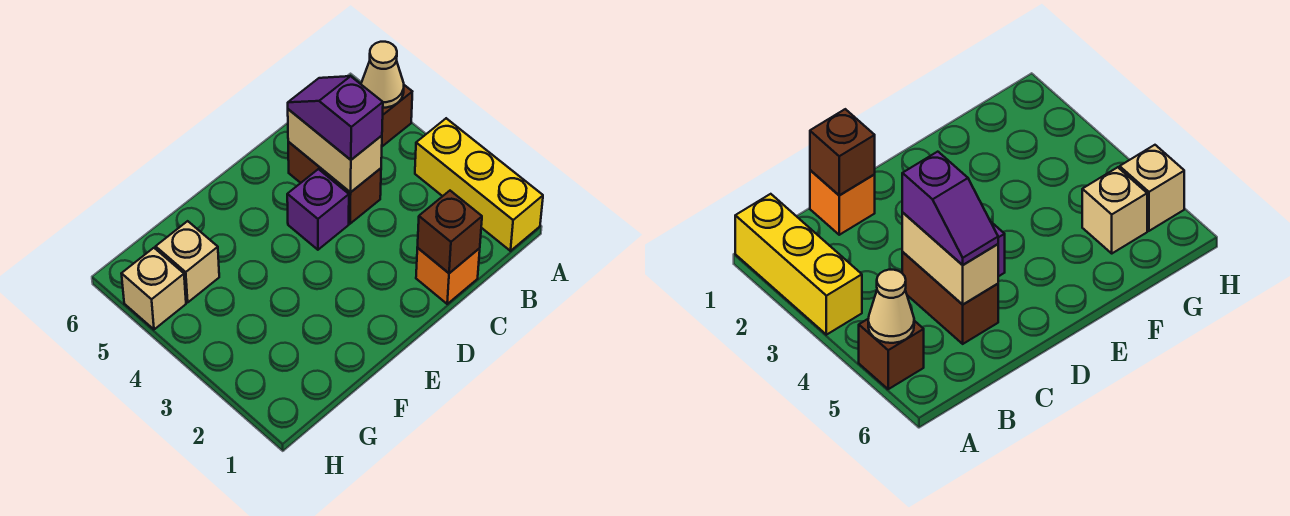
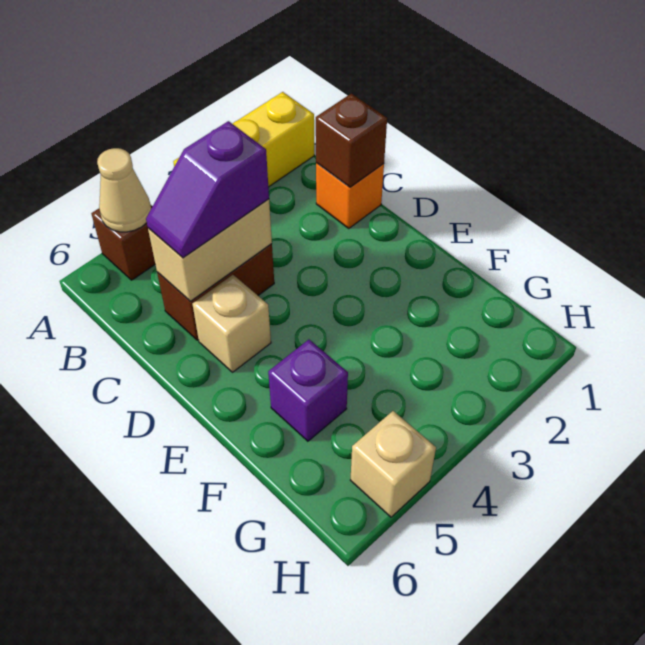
purple 1x1 brick [287,169,349,250] -> purple 1x1 brick moved to [268,340,348,441]
tan 1x1 brick [156,221,219,302] -> tan 1x1 brick moved to [192,275,271,372]

